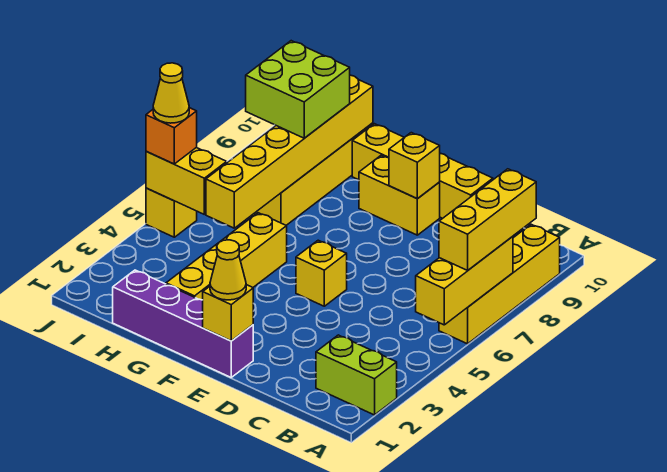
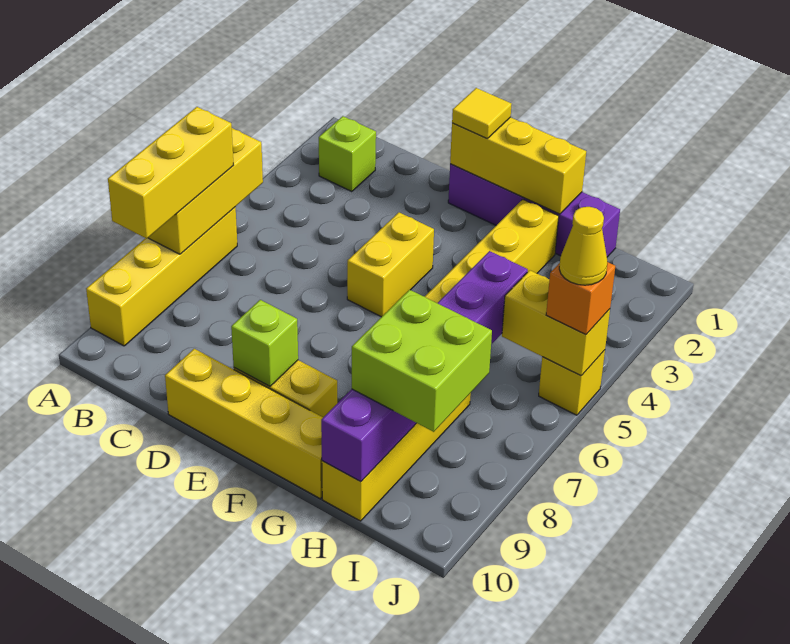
lime 1x2 brick [316,335,397,415] -> lime 1x1 brick [319,116,376,191]
yellow 1x1 brick [203,285,253,341] -> yellow 1x3 brick [450,117,586,214]
yellow 1x1 cone [210,240,246,300] -> yellow 1x1 tile [452,88,511,139]
yellow 1x1 brick [296,240,347,306] -> yellow 1x2 brick [347,212,434,317]
yellow 1x1 brick [389,133,440,199] -> lime 1x1 brick [231,300,298,386]
yellow 1x6 brick [206,75,373,228] -> purple 1x6 brick [321,251,528,482]

